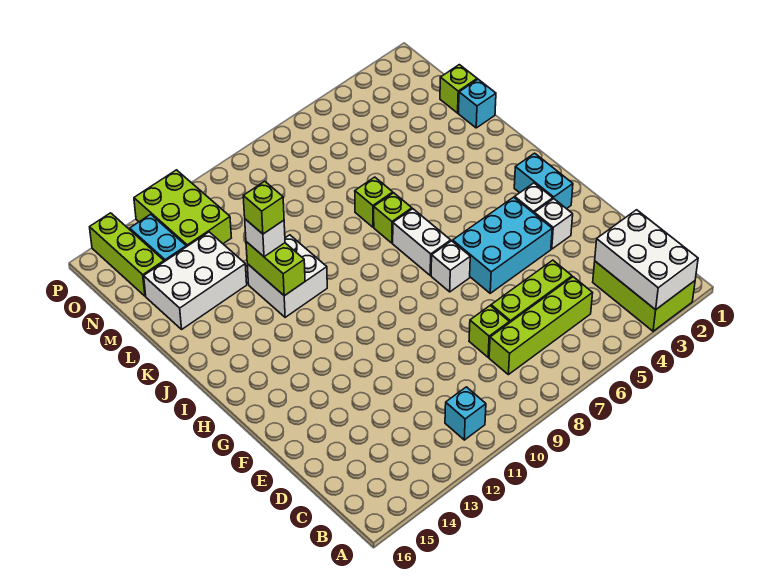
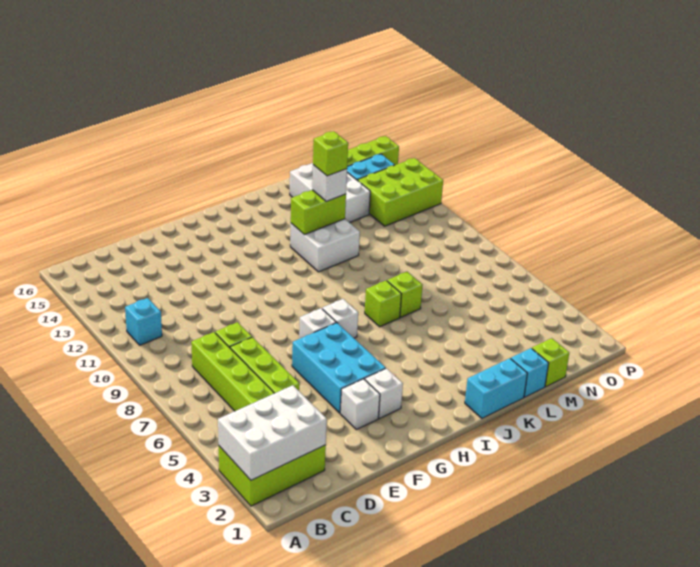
cyan 1x2 brick [514,153,573,209] -> cyan 1x2 brick moved to [465,358,527,418]
white 1x2 brick [393,209,451,275] -> white 1x1 brick [322,299,358,338]

